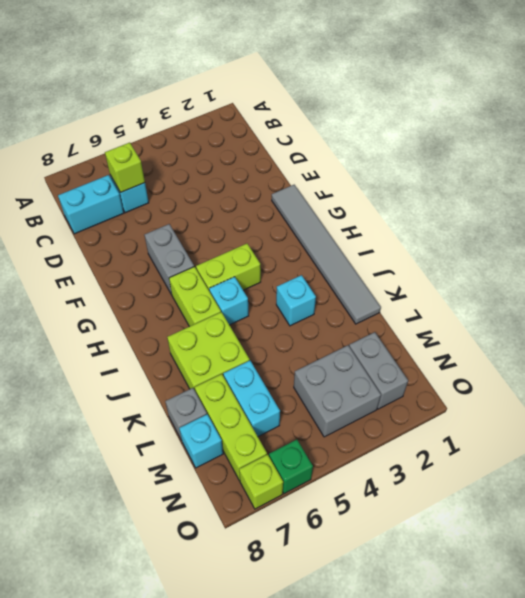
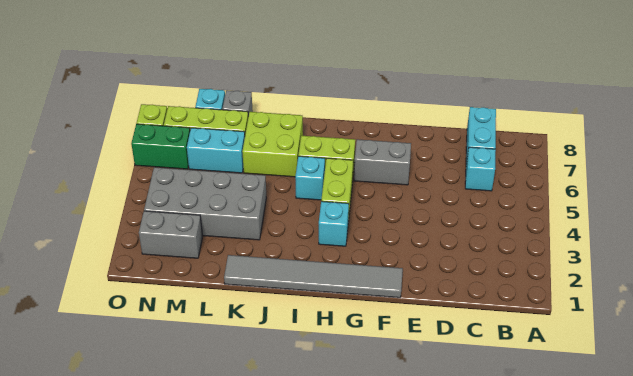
lime 1x1 brick [105,143,145,193] -> none
cyan 1x1 brick [276,275,316,326] -> cyan 1x1 brick moved to [319,201,349,246]
grey 2x2 brick [294,345,381,437] -> grey 2x4 brick [144,167,266,240]
green 1x1 brick [269,440,313,494] -> green 1x2 brick [131,124,190,169]

